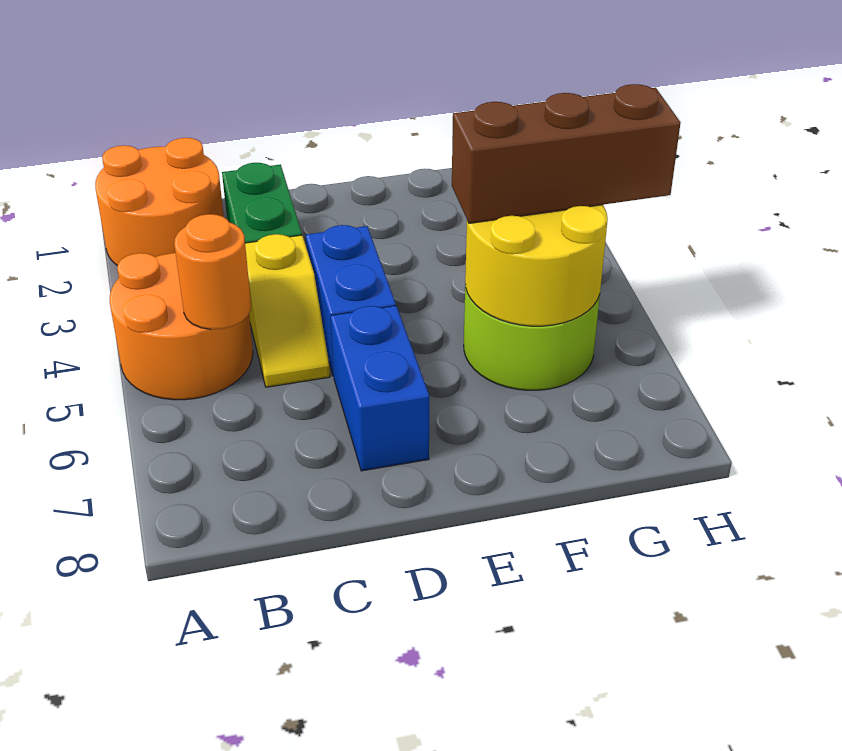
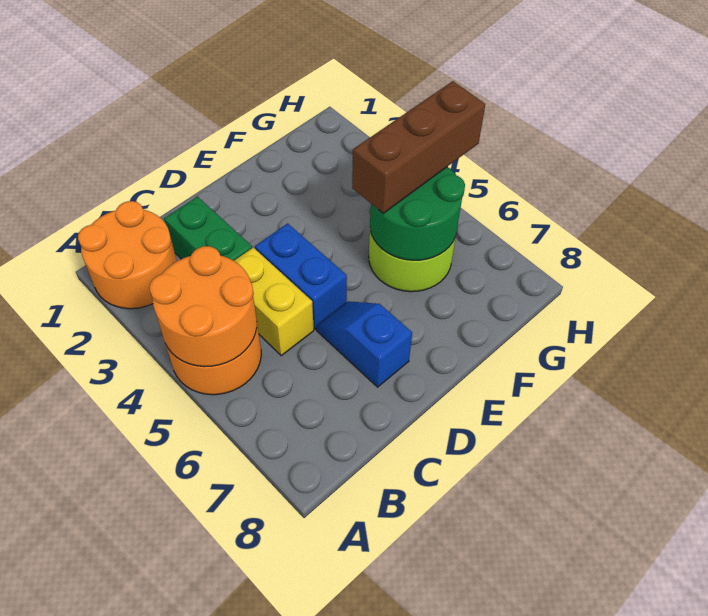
orange 1x1 round brick [174,214,251,329] -> orange 2x2 round brick [149,246,257,367]
yellow 1x2 slope [245,234,330,387] -> yellow 1x2 brick [234,248,314,356]
blue 1x2 brick [331,306,429,471] -> blue 1x2 slope [317,301,412,387]
yellow 2x2 round brick [465,205,608,326] -> green 2x2 round brick [370,167,465,260]

